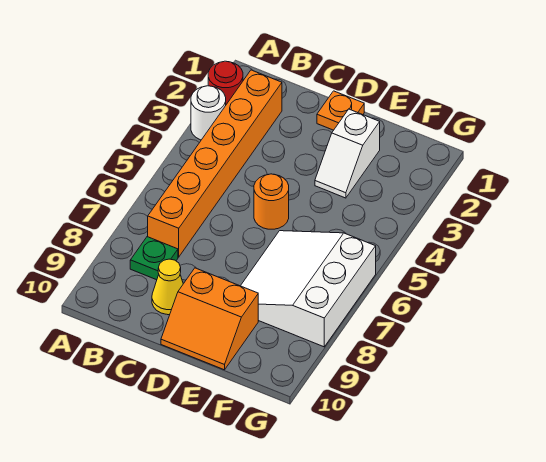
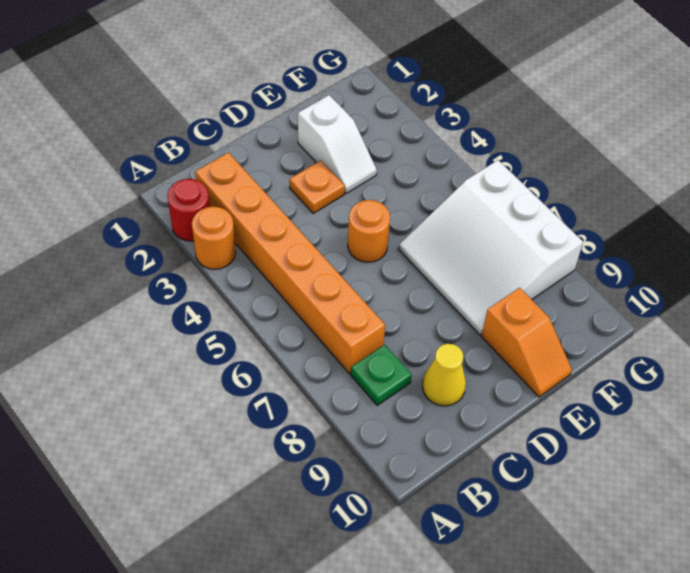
white 1x1 round brick [191,86,226,140] -> orange 1x1 round brick [192,207,236,269]
orange 1x1 plate [317,91,364,130] -> orange 1x1 plate moved to [290,160,345,214]
orange 2x2 slope [161,268,258,370] -> orange 1x2 slope [481,288,572,397]

